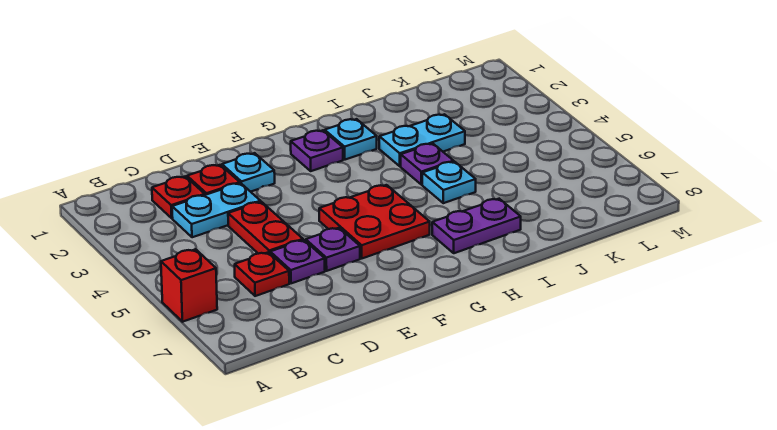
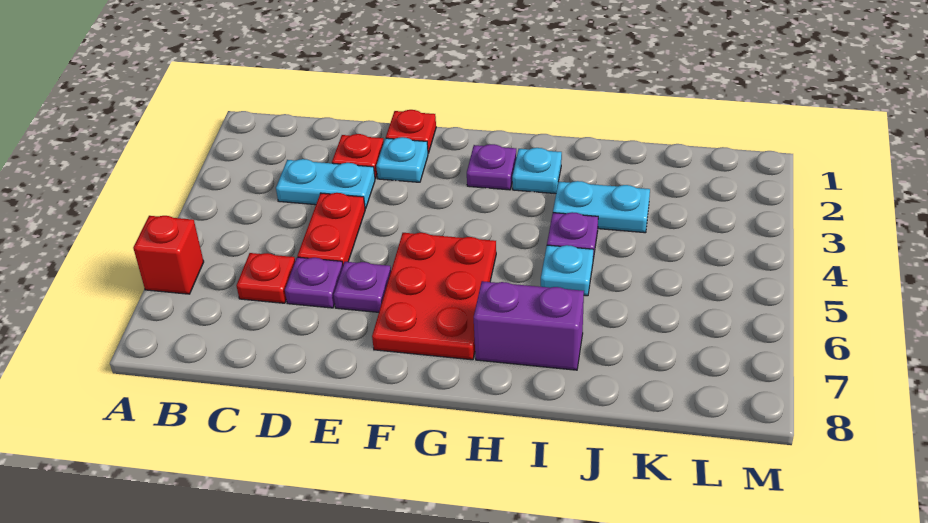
red 1x1 plate [152,176,205,218] -> red 1x1 plate moved to [386,110,436,153]
red 2x2 plate [319,185,430,258] -> red 2x3 plate [372,233,496,360]
purple 1x2 plate [432,199,521,253] -> purple 1x2 brick [474,281,584,370]

